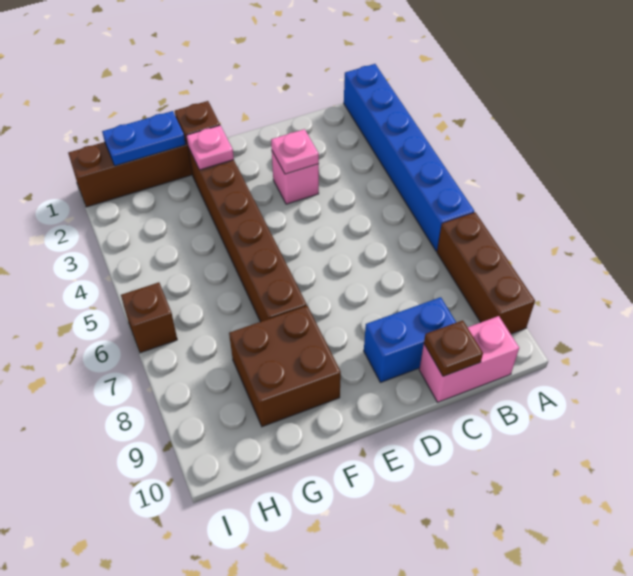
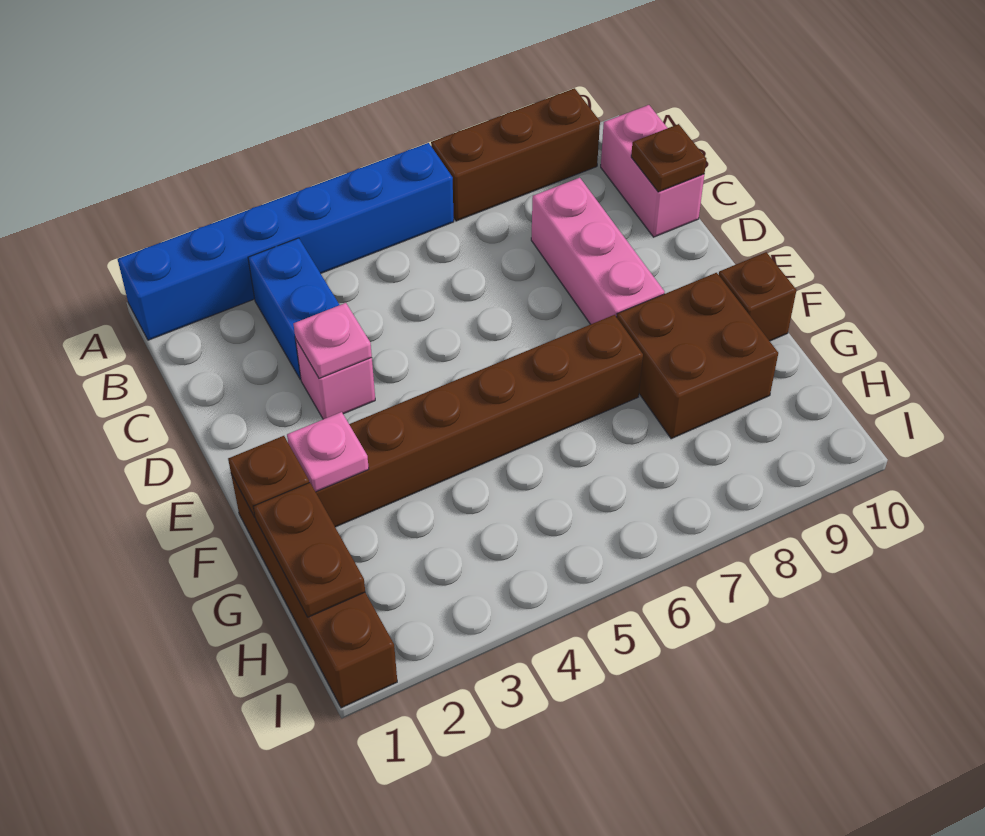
none -> pink 1x3 brick [531,178,664,324]
blue 1x2 brick [364,297,456,382] -> blue 1x2 brick moved to [248,238,339,379]
blue 1x2 plate [102,111,186,166] -> brown 1x2 plate [253,482,365,617]
brown 1x1 brick [121,282,177,353] -> brown 1x1 brick moved to [719,252,796,341]

